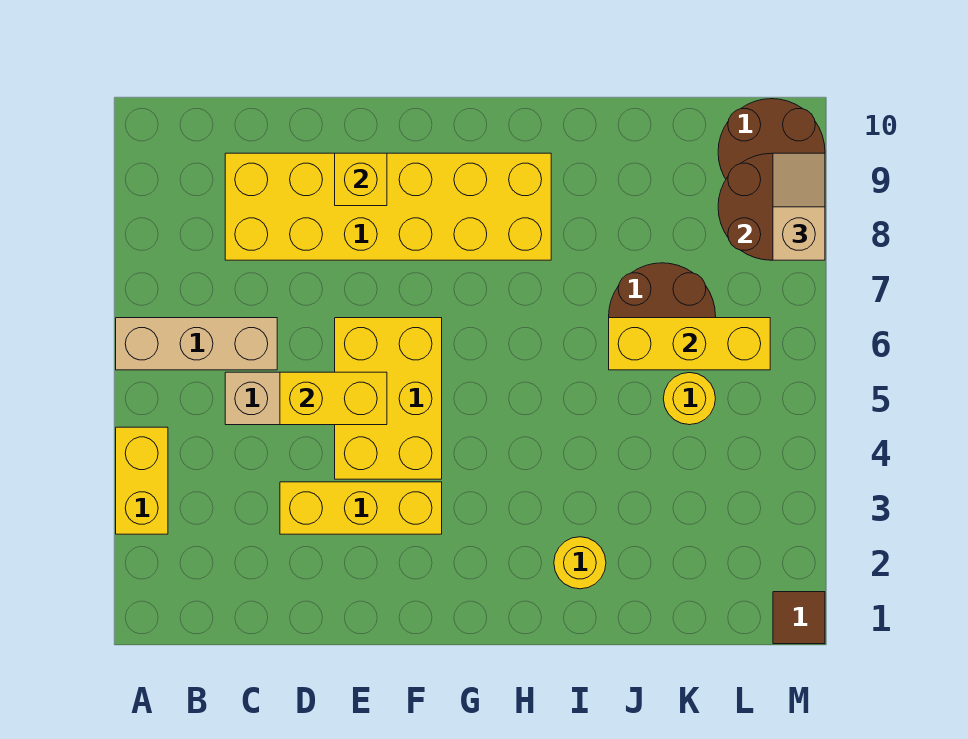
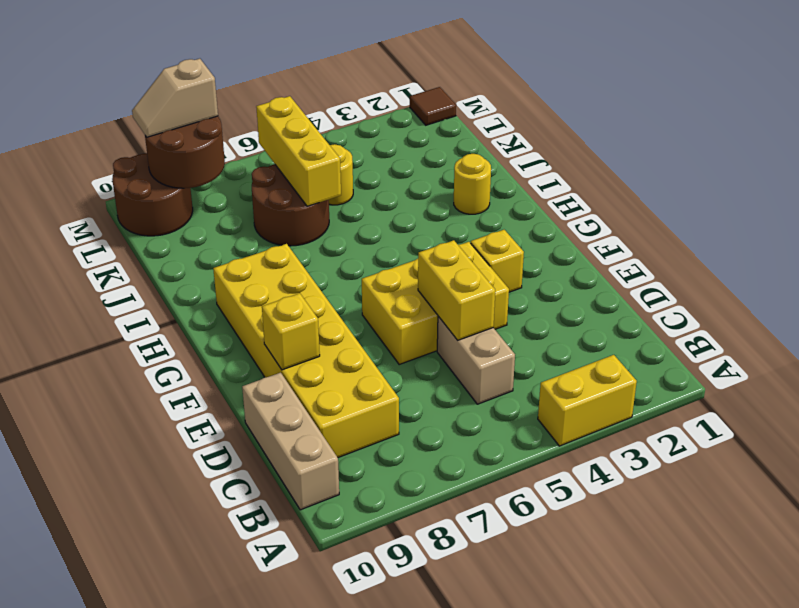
tan 1x3 brick [116,318,277,370] -> tan 1x3 brick moved to [242,373,339,510]
yellow 1x3 brick [280,482,442,534] -> yellow 1x1 brick [471,230,524,292]

